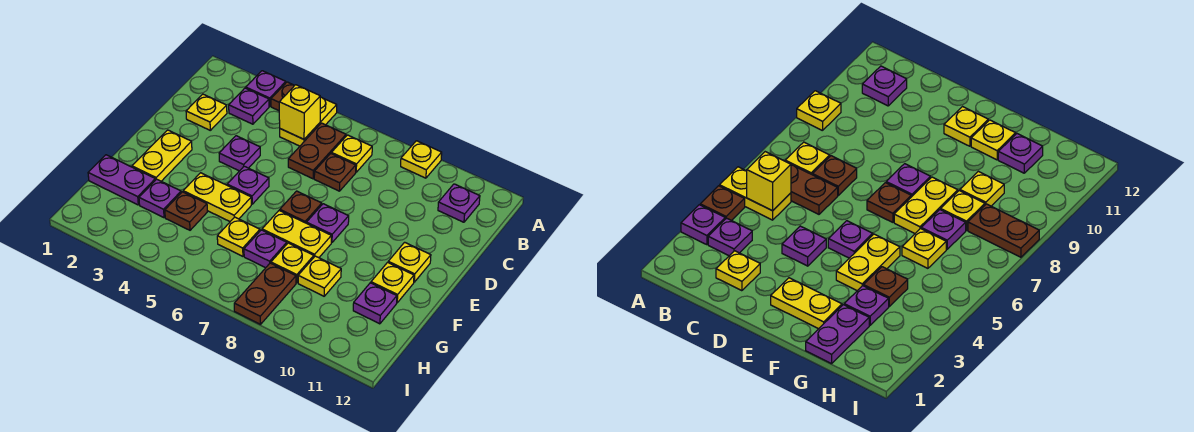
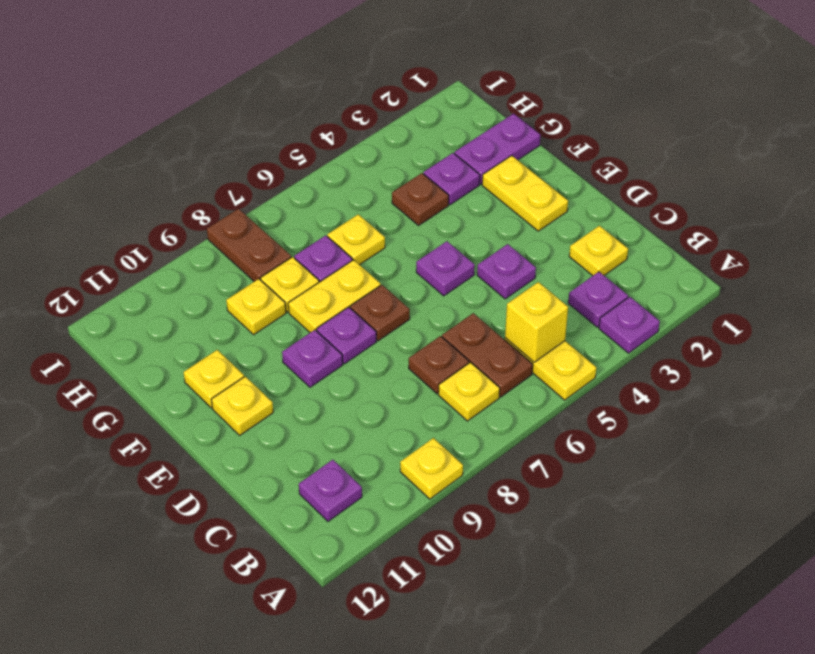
brown 1x1 plate [271,82,295,111] -> none
yellow 1x2 plate [183,173,251,221] -> none
purple 1x1 plate [353,283,397,324] -> purple 1x1 plate moved to [282,330,343,387]

